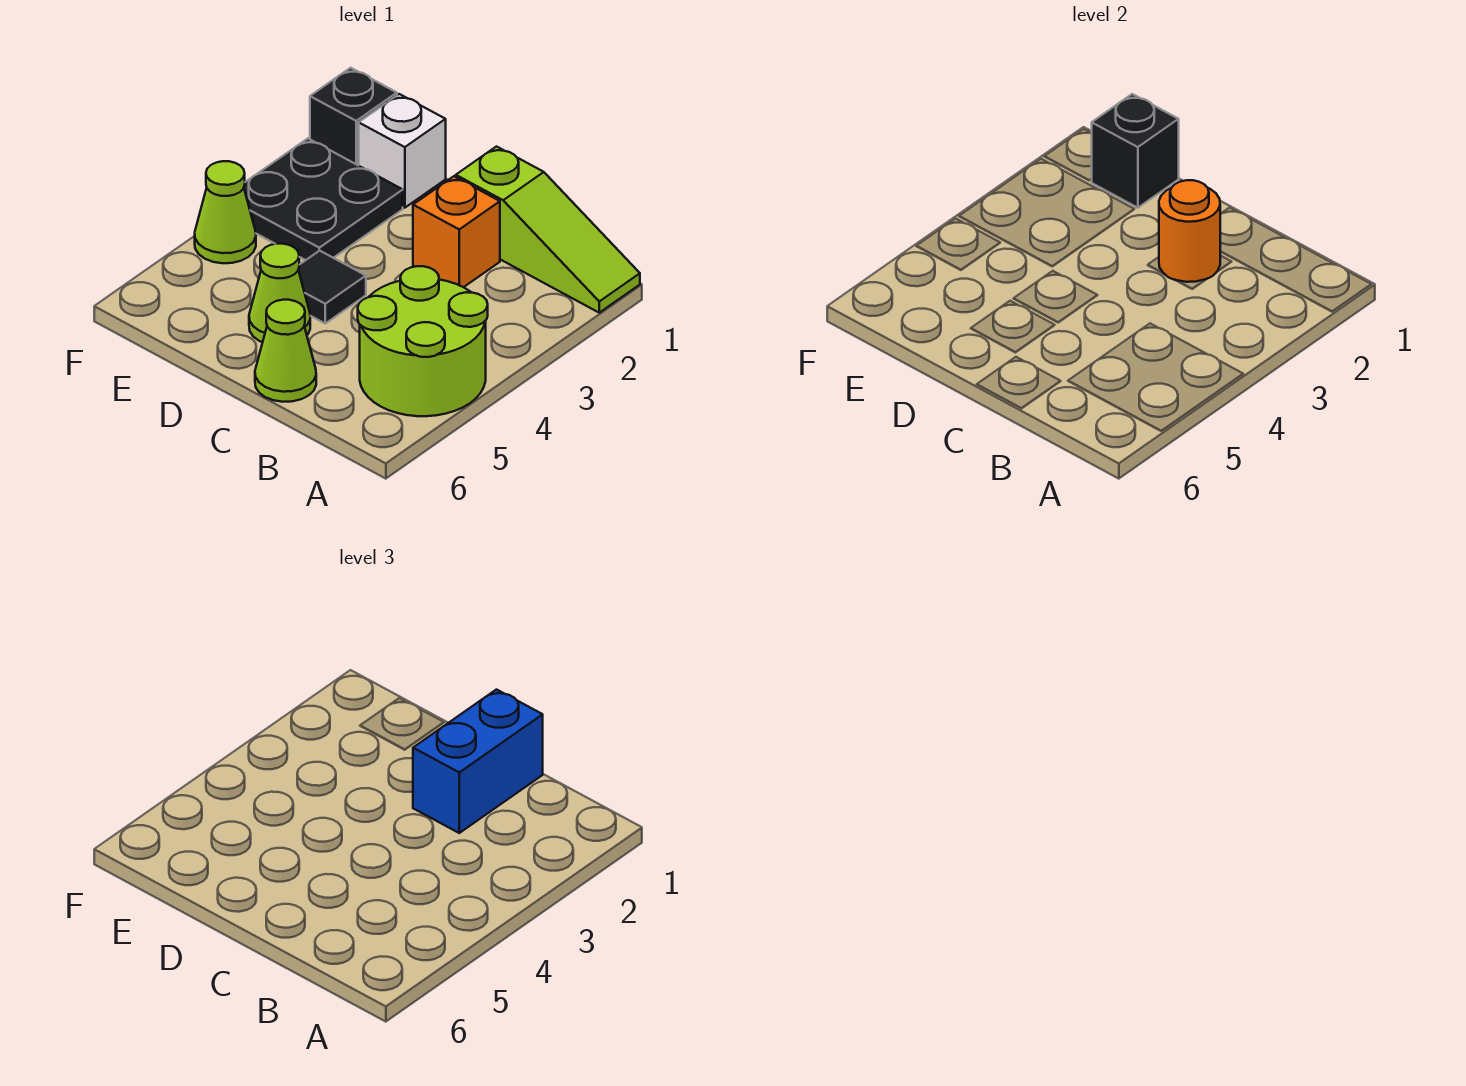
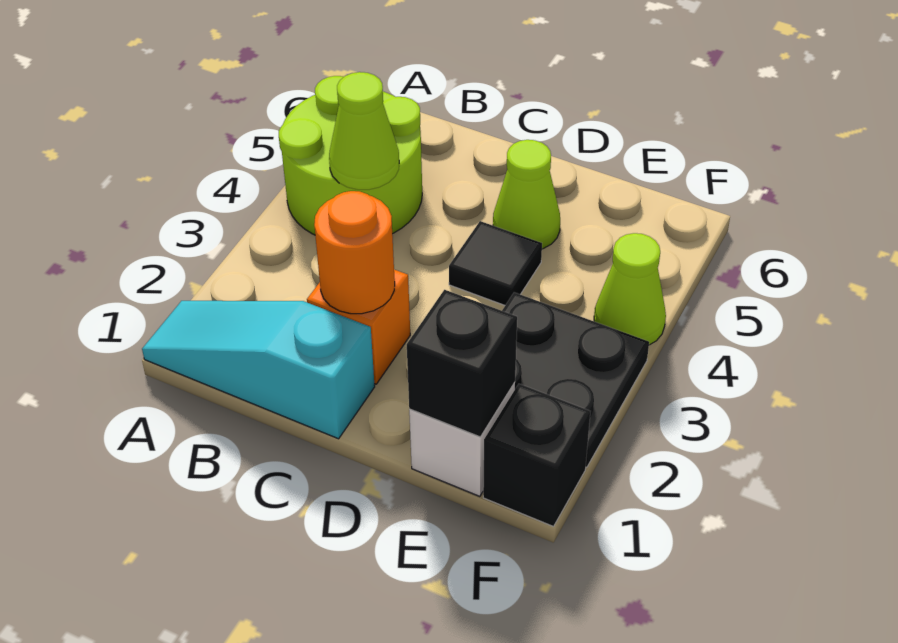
lime 1x3 slope [456,147,640,313] -> cyan 1x3 slope [142,301,375,439]
blue 1x2 brick [413,690,543,833] -> none
lime 1x1 cone [255,300,316,402] -> lime 1x1 cone moved to [329,72,399,190]

